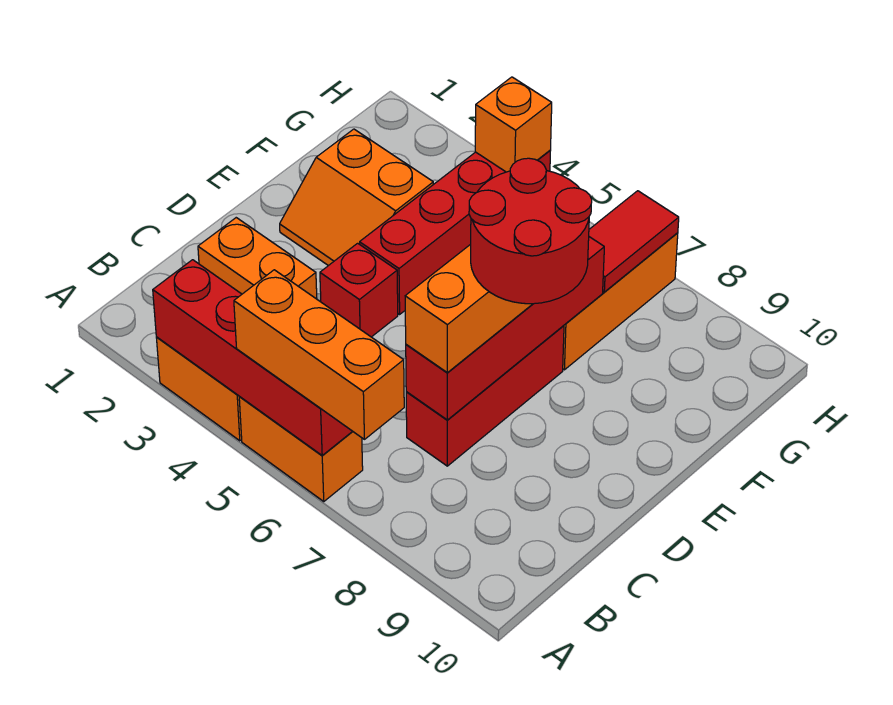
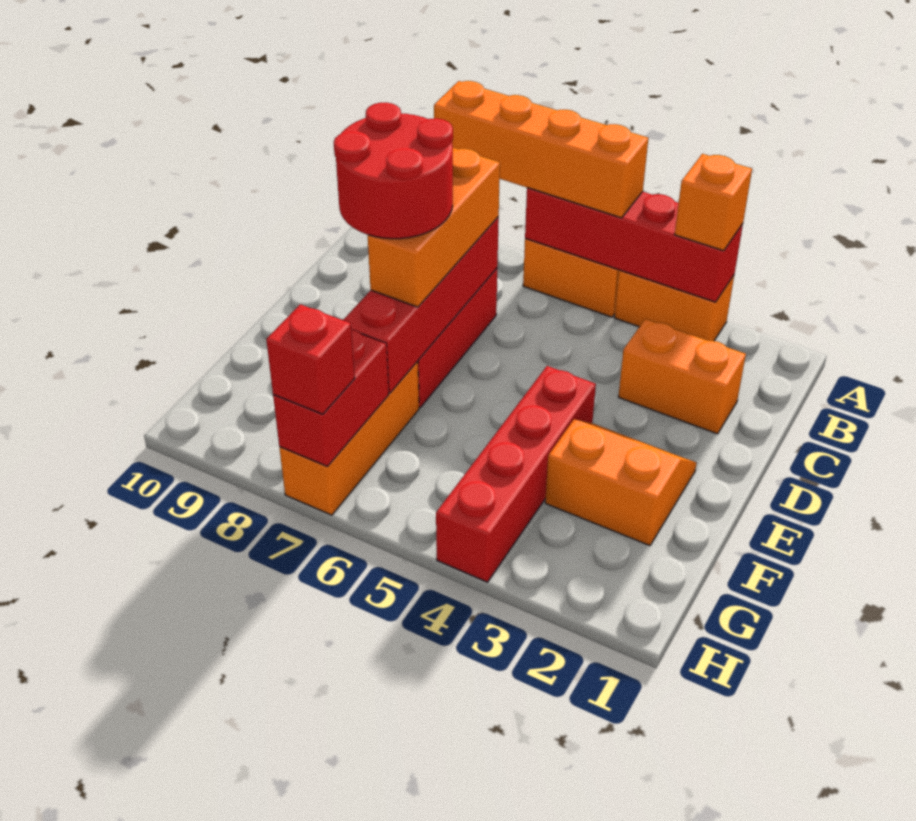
orange 1x3 brick [234,270,404,439] -> orange 1x4 brick [434,81,648,218]
red 1x1 brick [320,243,398,337] -> red 1x1 brick moved to [266,304,355,414]
red 1x2 tile [589,191,679,292] -> red 1x2 brick [273,330,389,467]
orange 1x1 brick [475,77,552,172] -> orange 1x1 brick moved to [675,154,752,251]

